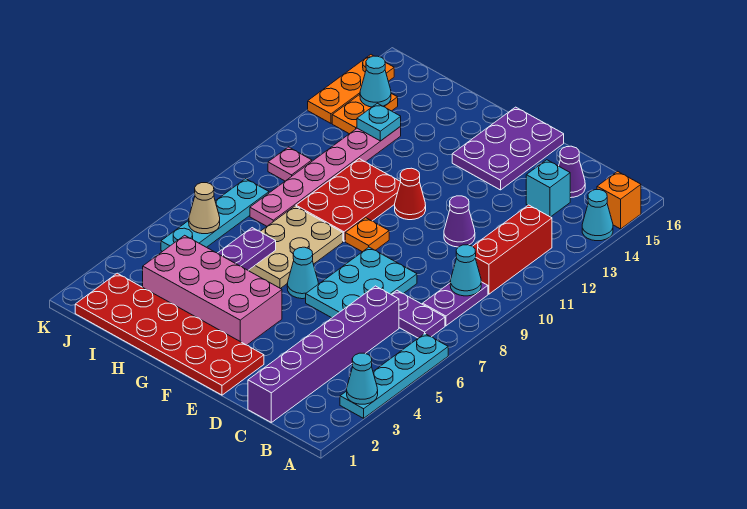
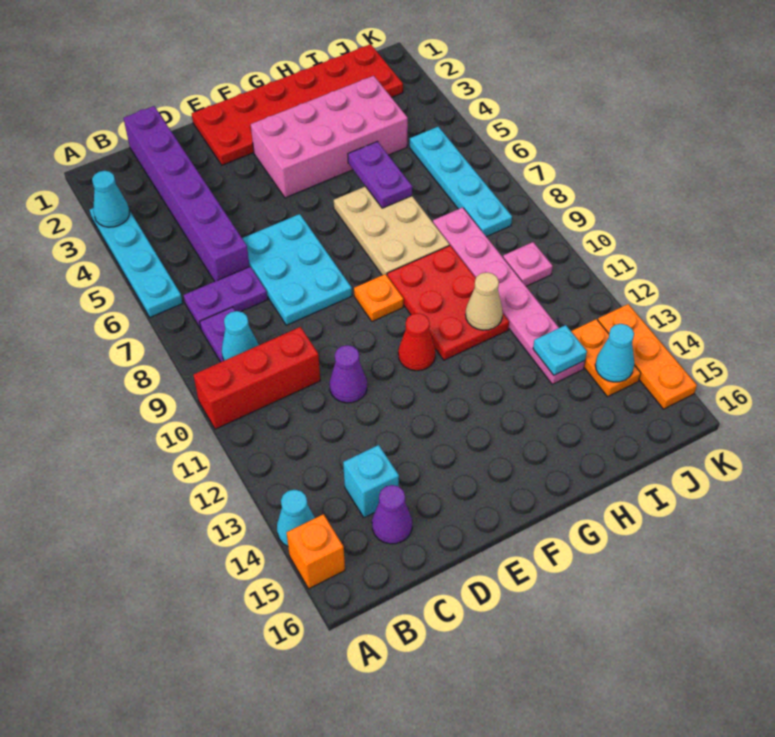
red 1x3 brick [473,205,552,294] -> red 1x3 brick turned to [193,327,320,429]
purple 2x3 plate [452,107,564,190] -> none
cyan 1x1 cone [287,247,318,299] -> none
tan 1x1 cone [189,183,220,234] -> tan 1x1 cone moved to [466,272,503,330]

